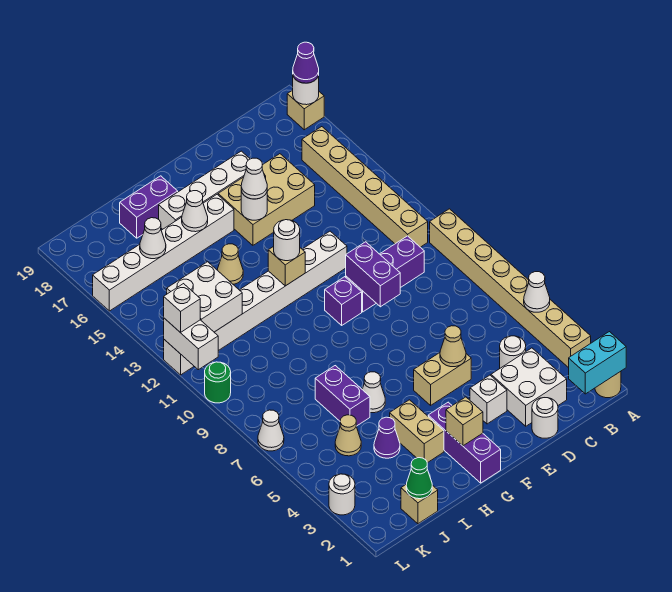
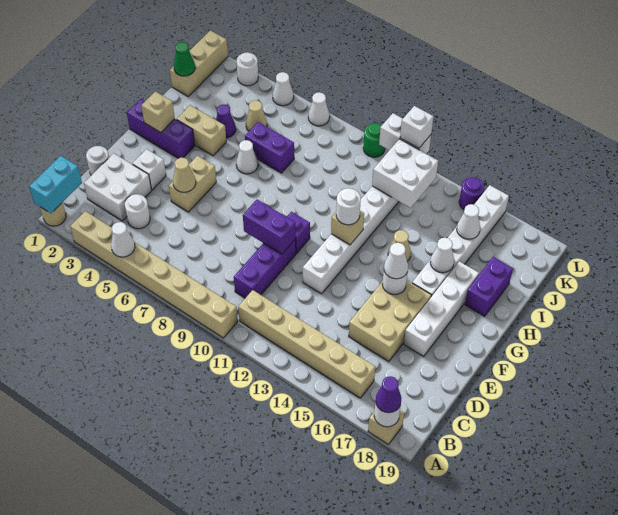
tan 1x1 brick [401,484,438,524] -> tan 1x3 brick [170,30,228,96]
none -> white 1x1 cone [273,72,294,106]
none -> purple 1x1 round brick [459,177,484,209]

